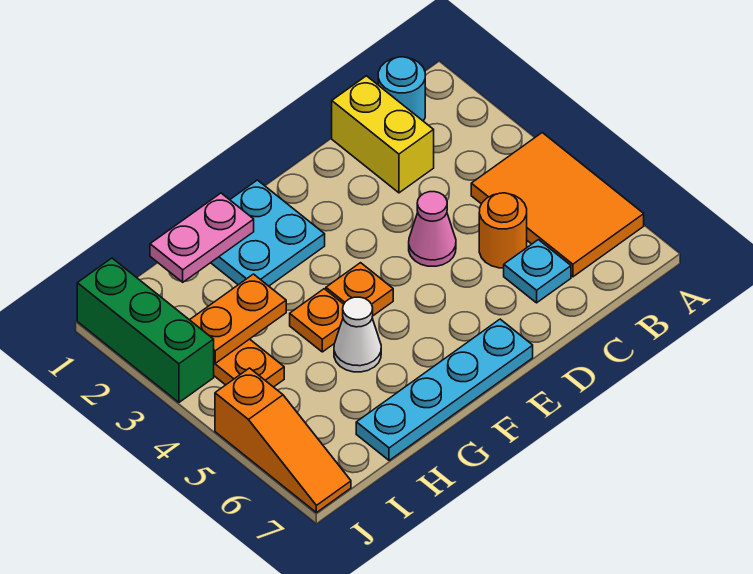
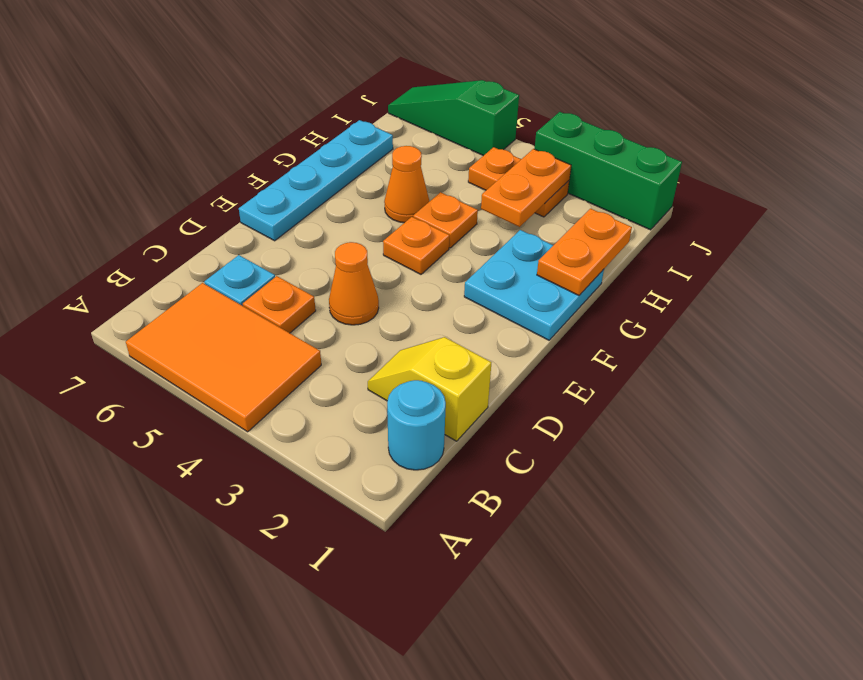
yellow 1x2 brick [332,76,434,193] -> yellow 1x2 slope [368,337,491,441]
orange 1x1 round brick [479,193,527,268] -> orange 1x1 plate [243,276,316,333]
pink 1x1 cone [409,192,456,266] -> orange 1x1 cone [329,242,379,325]
pink 1x2 plate [150,193,254,282] -> orange 1x2 plate [537,209,632,295]
white 1x1 cone [334,297,381,372] -> orange 1x1 cone [384,146,429,223]
orange 1x3 slope [215,368,351,513] -> green 1x3 slope [388,80,519,156]

